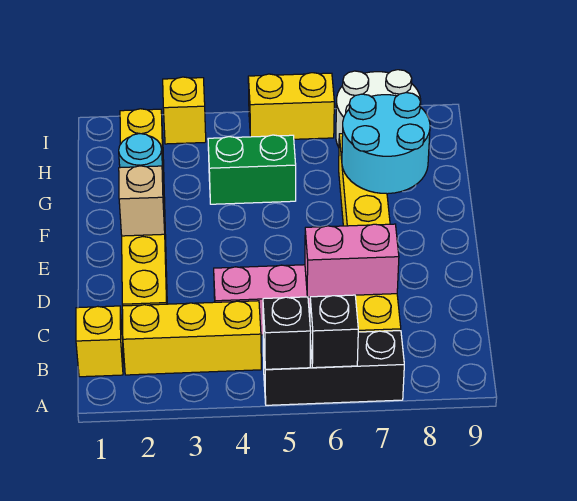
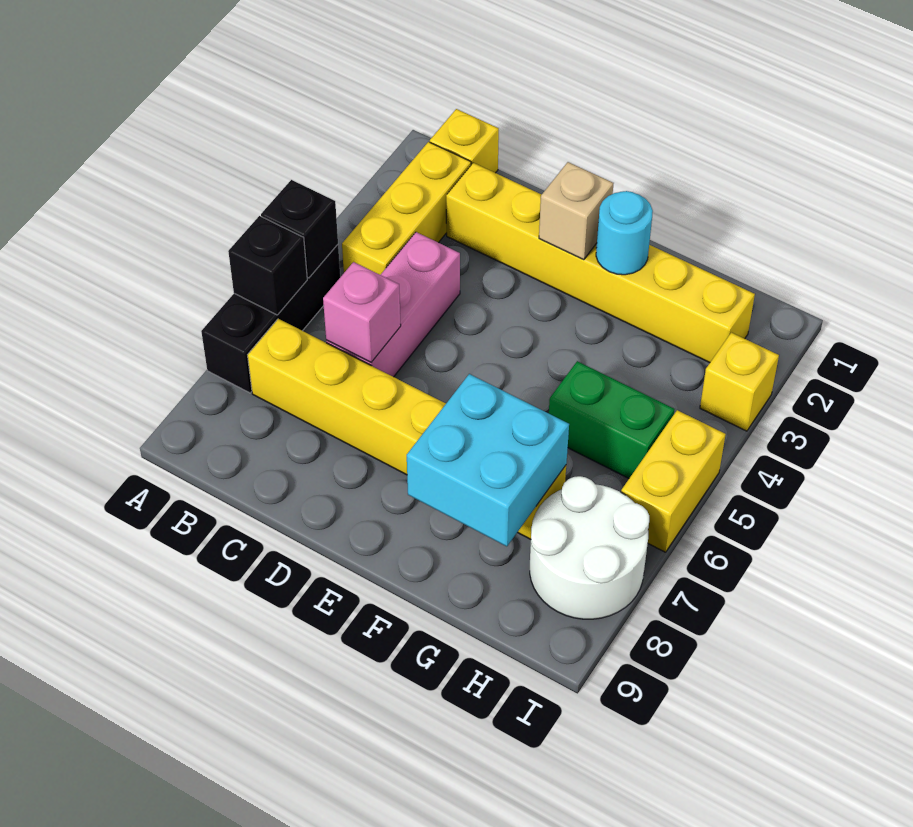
pink 1x2 brick [305,224,399,297] -> pink 1x1 brick [323,262,401,362]
cyan 2x2 round brick [342,93,430,194] -> cyan 2x2 brick [407,374,569,546]
green 1x2 brick [208,135,296,204] -> green 1x2 brick turned to [549,361,675,478]

